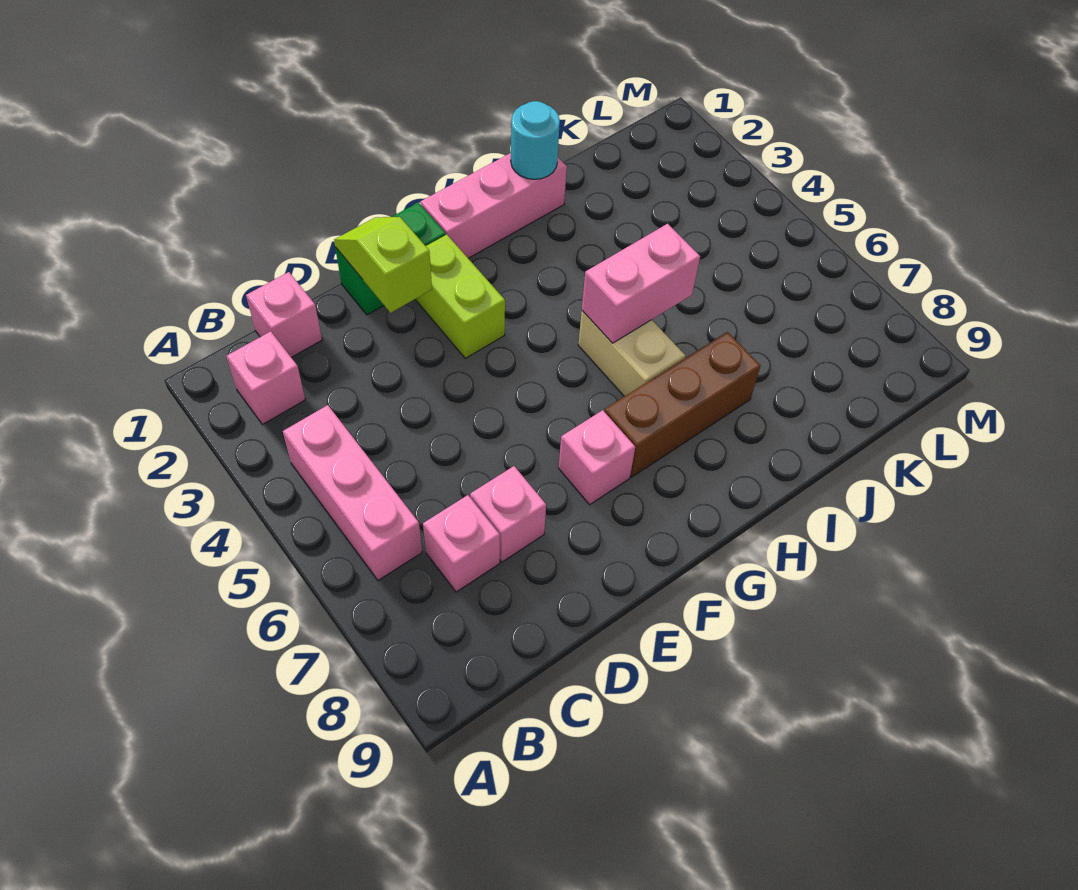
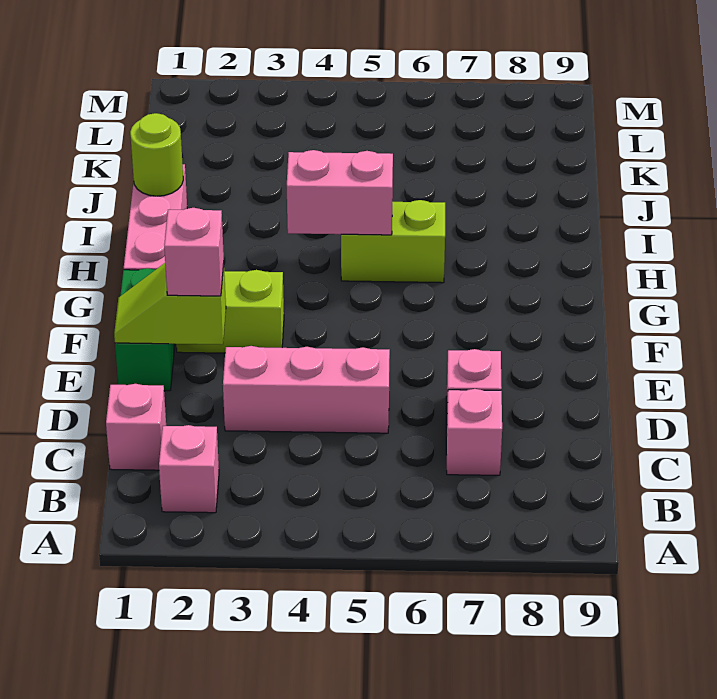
pink 1x3 brick [283,405,422,580] -> pink 1x3 brick moved to [223,346,390,433]
pink 1x1 brick [559,410,635,505] -> pink 1x1 brick moved to [164,208,224,296]
brown 1x3 brick [605,332,760,477] -> none
tan 1x2 brick [578,311,685,396] -> lime 1x2 brick [341,200,445,283]
pink 1x2 brick [582,224,700,343] -> pink 1x2 brick turned to [287,150,393,235]
cyan 1x1 round brick [511,101,560,179] -> lime 1x1 round brick [130,113,183,196]

